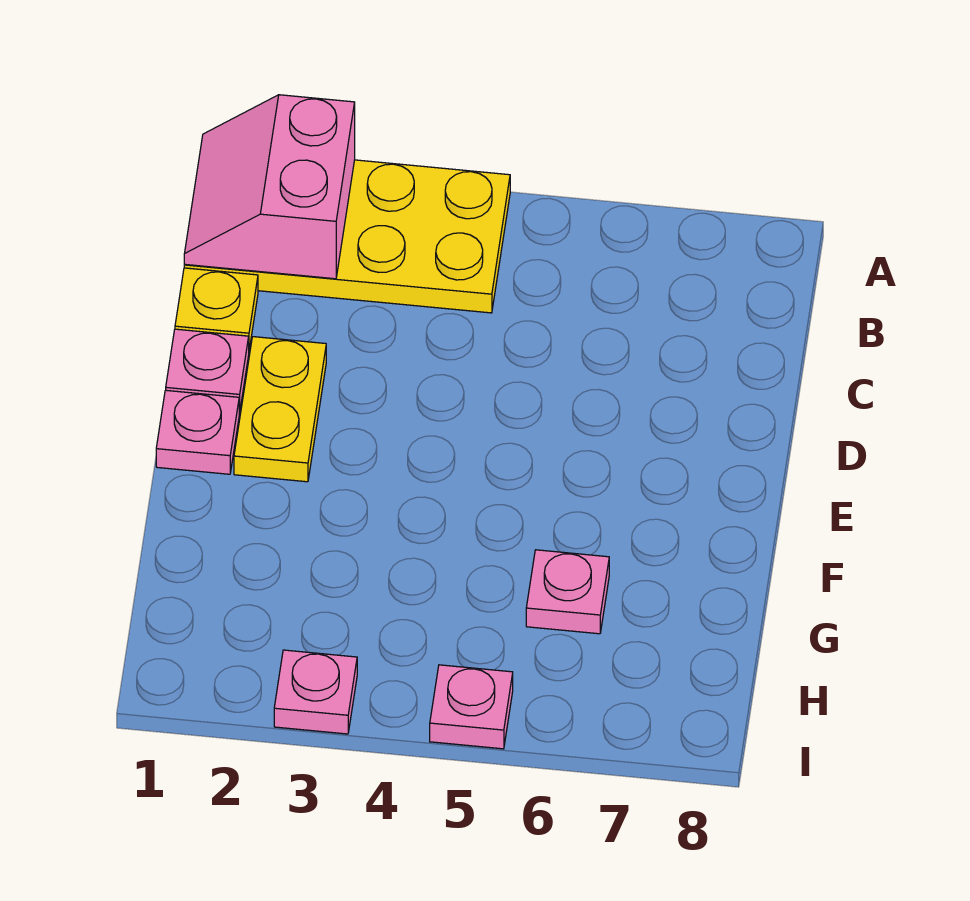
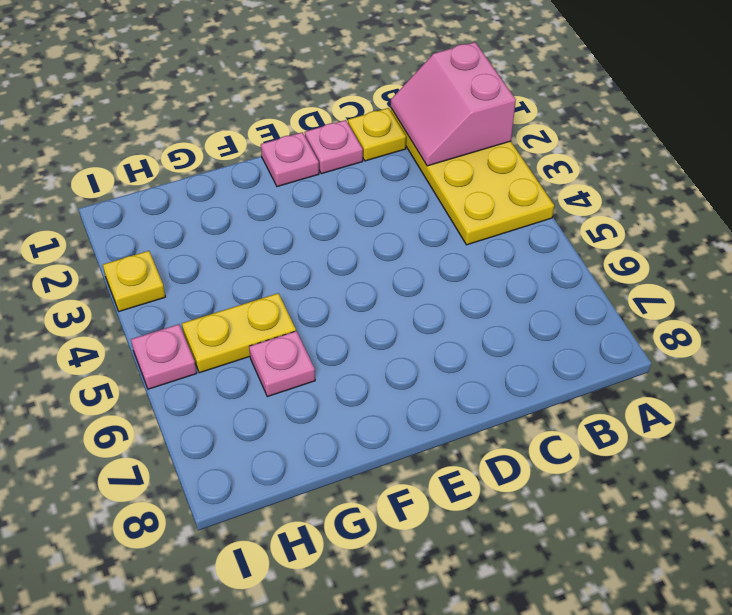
pink 2x2 slope [184,95,355,279] -> pink 2x2 slope turned to [391,42,516,166]
yellow 1x2 plate [234,337,326,482] -> yellow 1x2 plate moved to [182,293,296,373]
pink 1x1 plate [274,650,357,734] -> yellow 1x1 plate [103,251,165,311]

